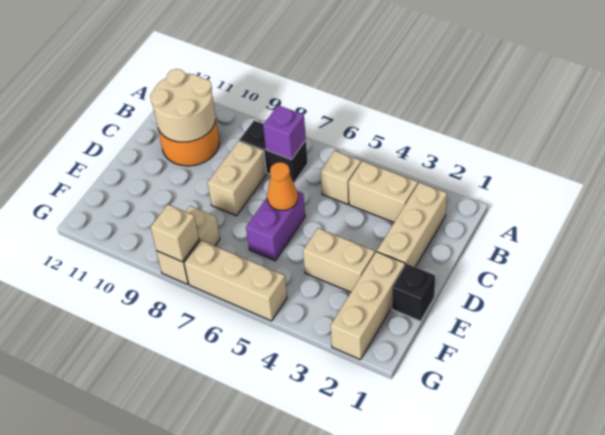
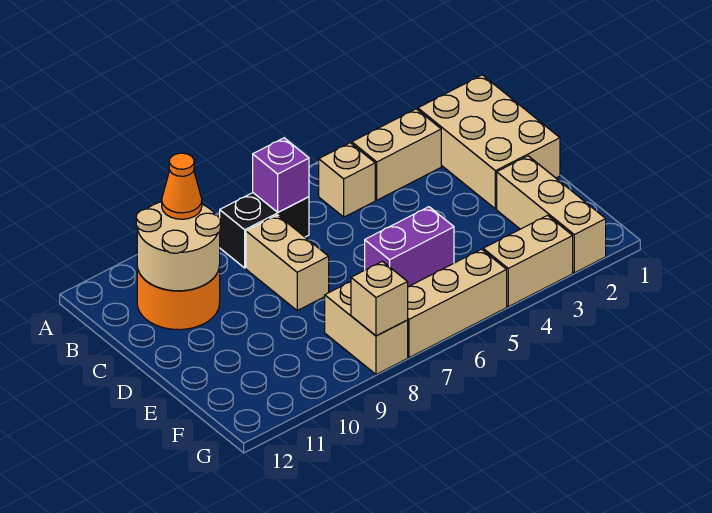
tan 1x3 brick [377,182,447,267] -> tan 2x3 brick [418,75,560,209]
purple 1x2 brick [246,191,305,261] -> purple 1x2 brick turned to [365,207,454,287]
orange 1x1 cone [267,162,298,211] -> orange 1x1 cone moved to [162,153,202,219]
black 1x1 brick [392,264,435,321] -> none
tan 1x2 brick [303,228,375,292] -> tan 1x2 brick moved to [483,215,573,307]

